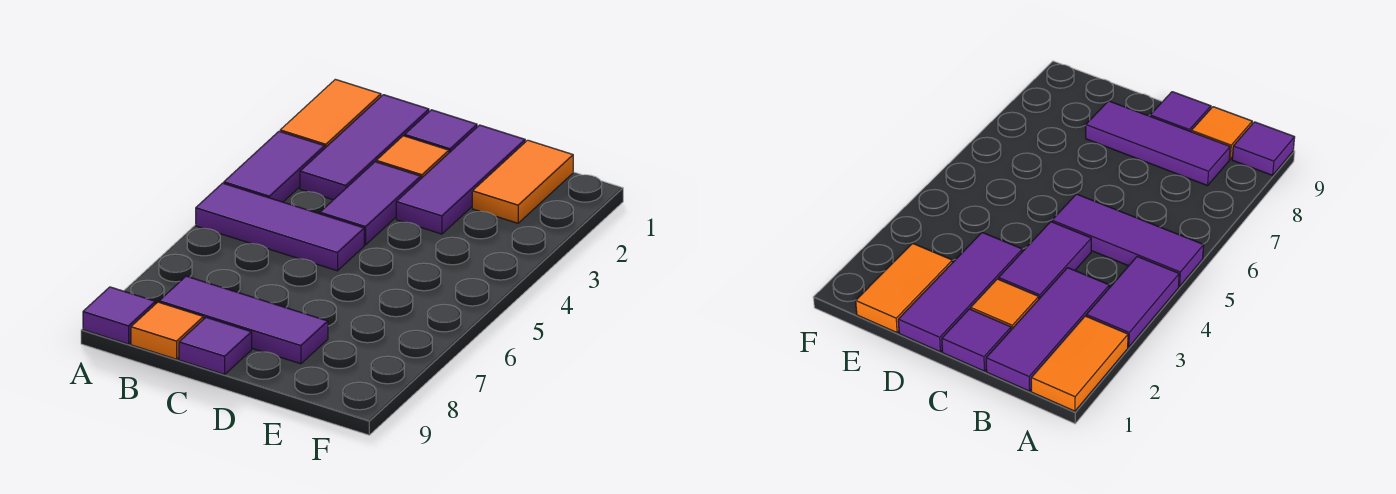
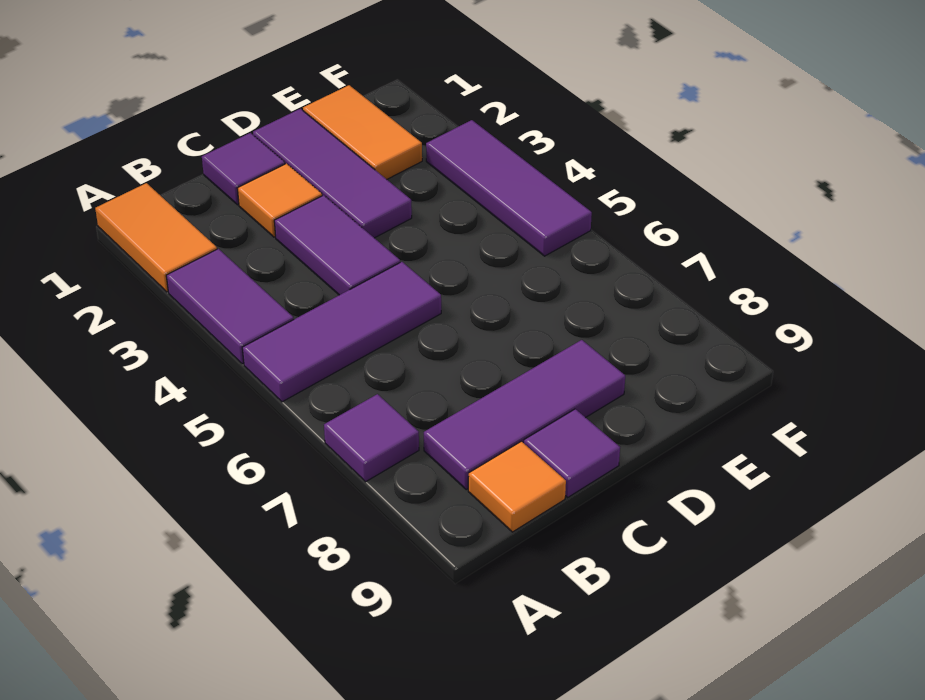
purple 1x1 tile [83,287,155,344] -> purple 1x1 tile moved to [324,394,419,482]
purple 1x3 tile [300,95,429,200] -> purple 1x3 tile moved to [426,120,592,256]

